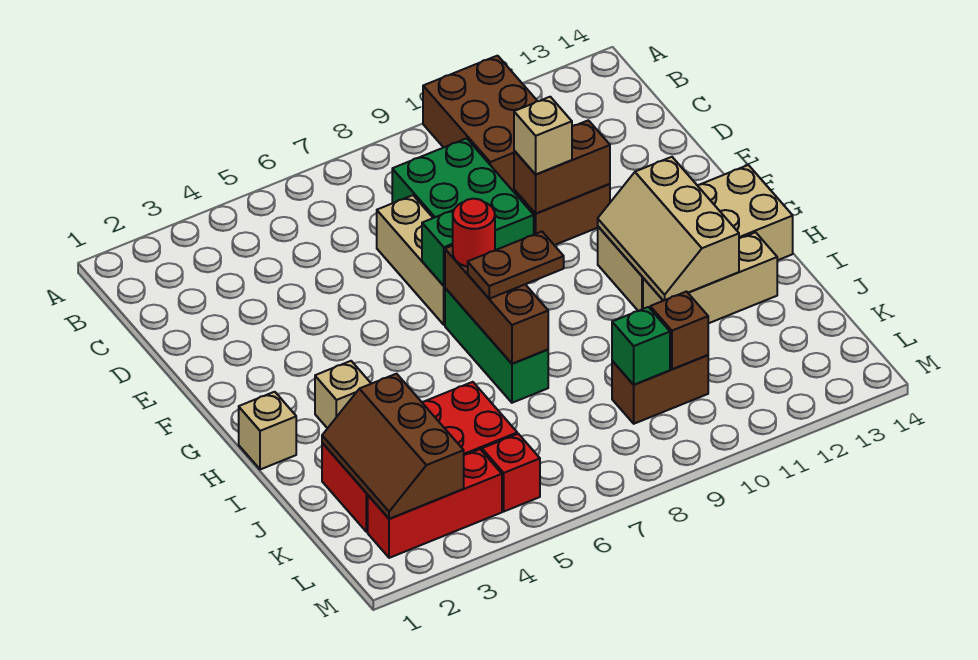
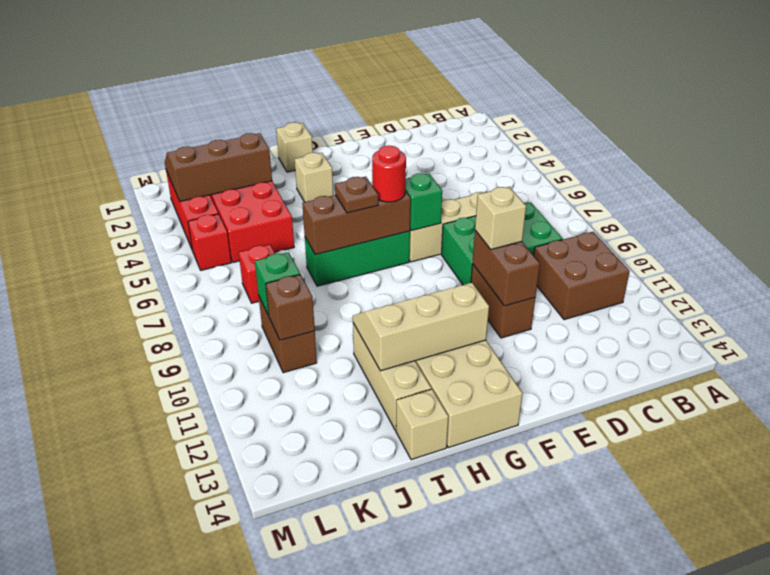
brown 2x3 brick [423,56,537,191] -> brown 2x2 brick [534,232,630,320]
brown 1x2 plate [468,232,564,299] -> brown 1x1 plate [335,177,378,213]
none -> tan 1x1 brick [396,389,448,460]
none -> red 1x1 brick [239,245,275,303]

